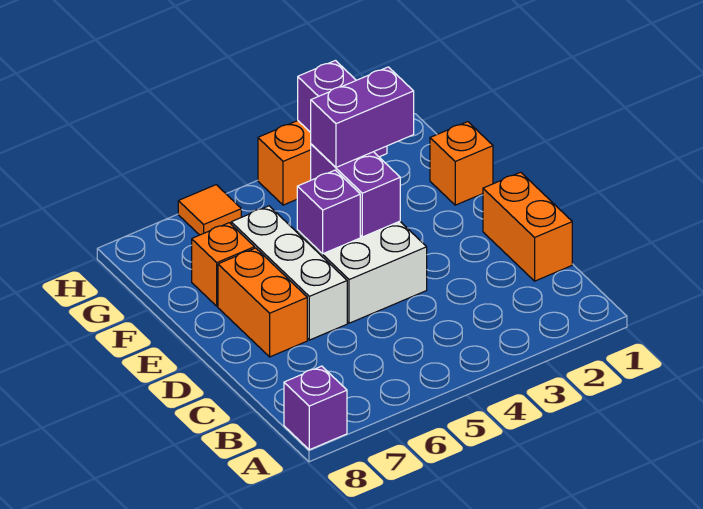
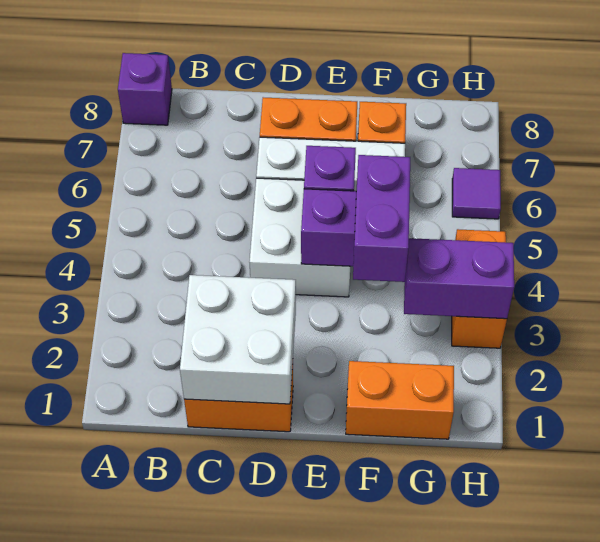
none -> white 2x2 brick [180,275,296,404]
orange 1x1 brick [430,122,493,205] -> orange 1x2 brick [346,361,454,439]
orange 1x1 tile [178,185,241,235] -> purple 1x1 tile [452,168,501,219]

